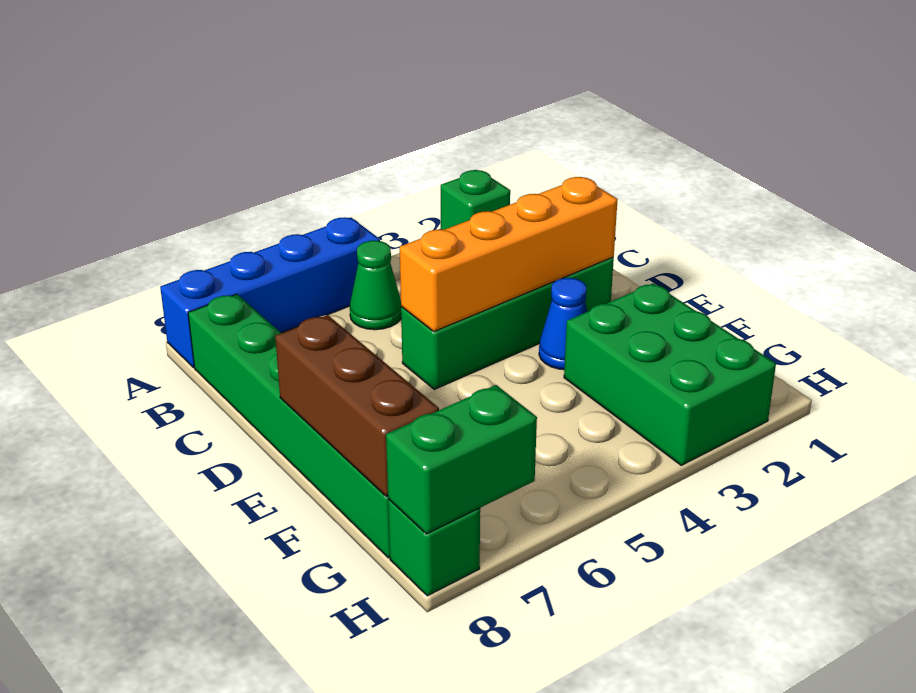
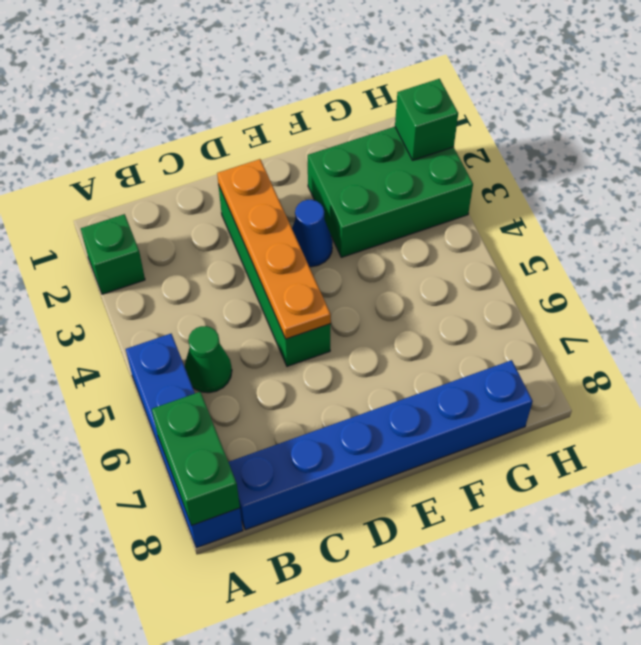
green 1x6 brick [188,294,390,558] -> blue 1x6 brick [229,360,533,530]
orange 1x4 brick [400,177,618,331] -> orange 1x4 plate [217,159,331,339]
brown 1x3 brick [275,315,439,496] -> none
green 1x2 brick [386,385,537,534] -> green 1x2 brick moved to [152,392,240,526]
green 1x1 brick [388,499,480,596] -> green 1x1 brick moved to [395,79,458,160]

